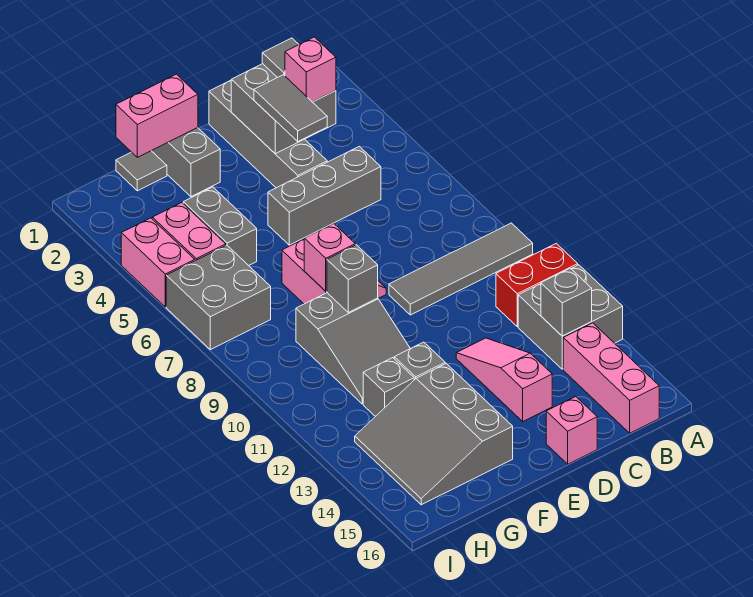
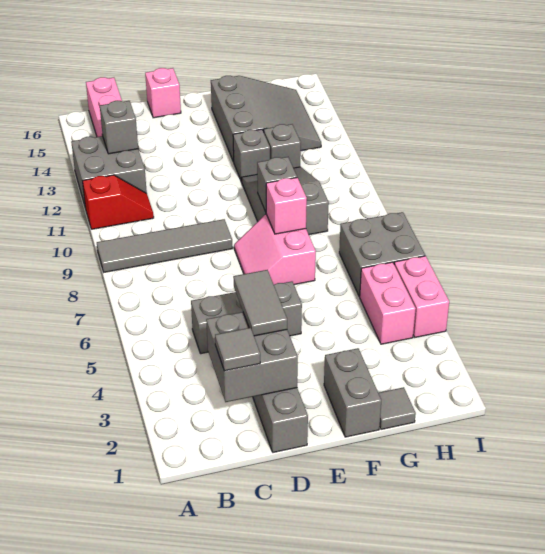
red 1x2 brick [496,243,578,327] -> red 1x2 slope [82,175,154,229]
pink 1x1 brick [285,37,336,102] -> none
pink 1x3 slope [456,338,552,421] -> none
pink 1x2 brick [116,74,198,157] -> none
grey 1x2 brick [183,187,257,265] -> none

